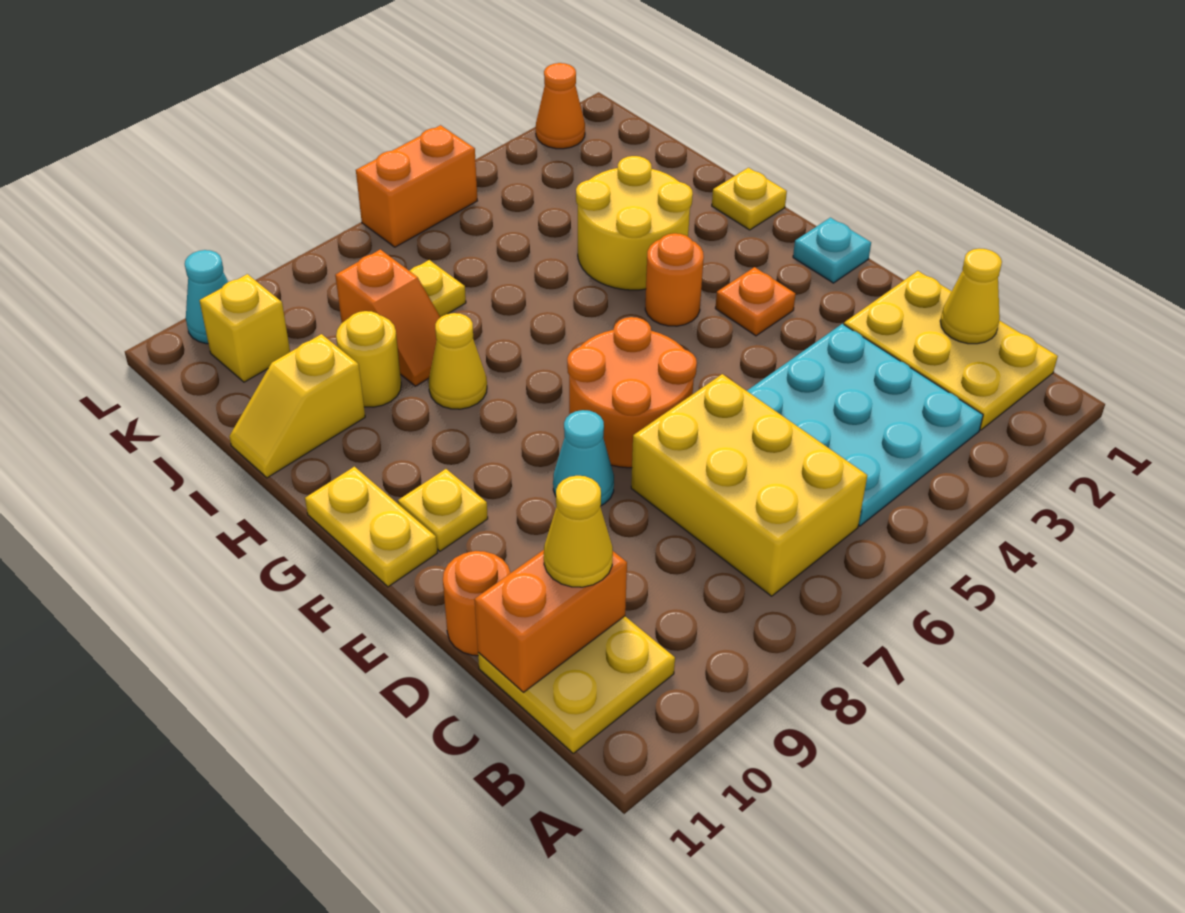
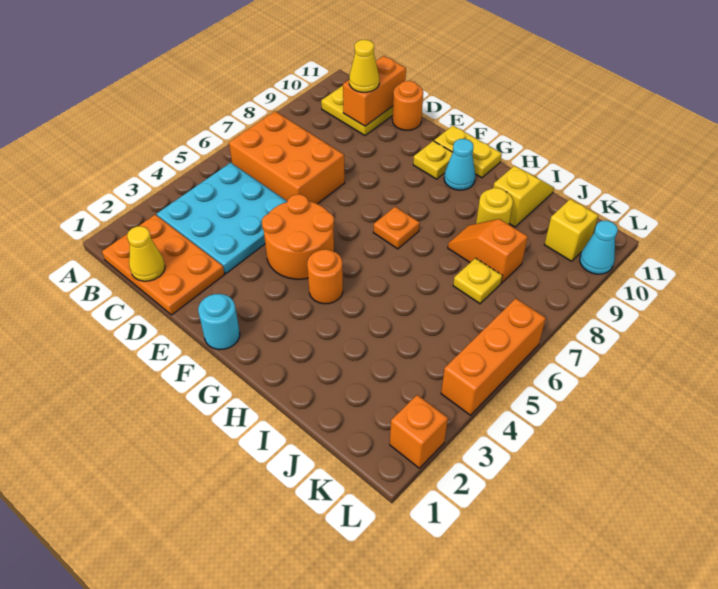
yellow 2x3 plate [844,271,1058,430] -> orange 2x3 plate [102,215,225,315]
yellow 2x3 brick [631,374,867,596] -> orange 2x3 brick [229,111,345,204]
orange 2x2 round brick [567,317,697,468] -> orange 2x2 round brick moved to [262,194,334,279]
cyan 1x1 cone [553,410,614,506] -> cyan 1x1 cone moved to [444,139,475,190]
cyan 1x1 plate [793,218,871,283] -> cyan 1x1 round brick [198,294,240,350]
orange 1x1 plate [715,267,796,336] -> orange 1x1 plate moved to [373,207,420,249]
yellow 1x1 plate [712,168,787,230] -> none
yellow 2x2 round brick [576,156,693,290] -> none
yellow 1x1 cone [429,313,487,409] -> none
orange 1x1 cone [536,63,585,149] -> orange 1x1 brick [390,395,448,468]
orange 1x2 brick [356,125,477,247] -> orange 1x3 brick [441,299,546,415]

